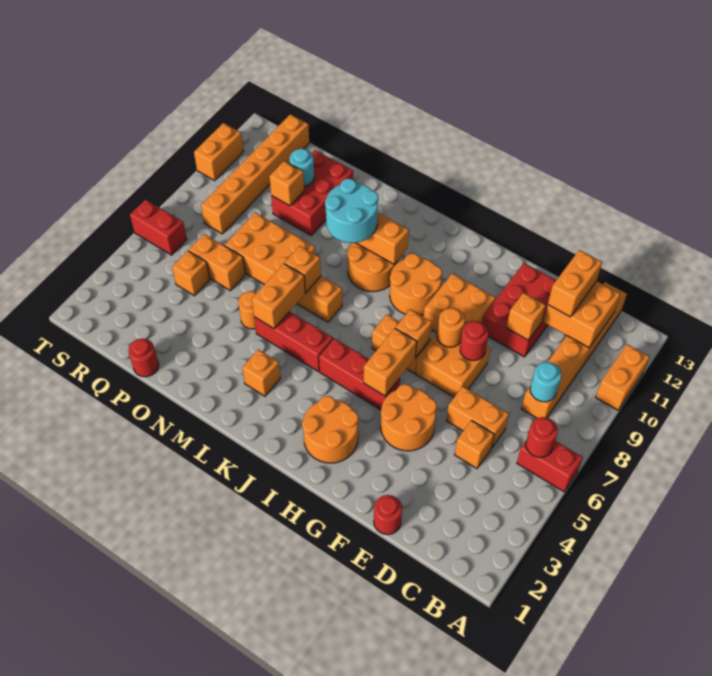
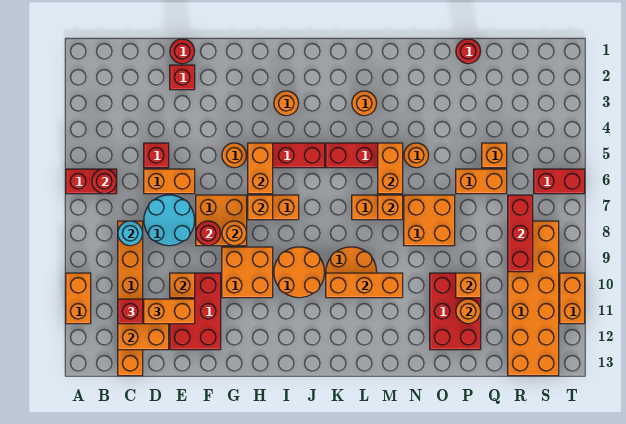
none -> red 1x1 brick [118,299,143,324]
orange 1x1 brick [455,421,494,468] -> red 1x1 brick [144,143,169,168]
orange 1x2 brick [548,250,602,317] -> orange 1x2 brick turned to [144,299,195,324]
none -> red 1x1 brick [170,65,195,90]
orange 2x2 round brick [381,384,437,451] -> orange 1x1 round brick [222,143,247,168]
orange 2x2 round brick [302,396,358,463] -> orange 1x1 round brick [274,91,299,116]
orange 1x1 brick [242,350,281,396] -> orange 1x1 round brick [352,91,377,116]
cyan 2x2 round brick [325,179,378,243] -> cyan 2x2 round brick moved to [144,195,195,246]
orange 2x3 brick [225,213,316,285] -> orange 2x2 brick [404,195,455,246]
cyan 1x1 round brick [289,149,314,186] -> orange 1x1 round brick [456,299,481,324]
none -> red 1x3 brick [508,195,533,272]
orange 1x6 brick [201,114,309,234] -> orange 2x6 brick [508,221,559,376]

